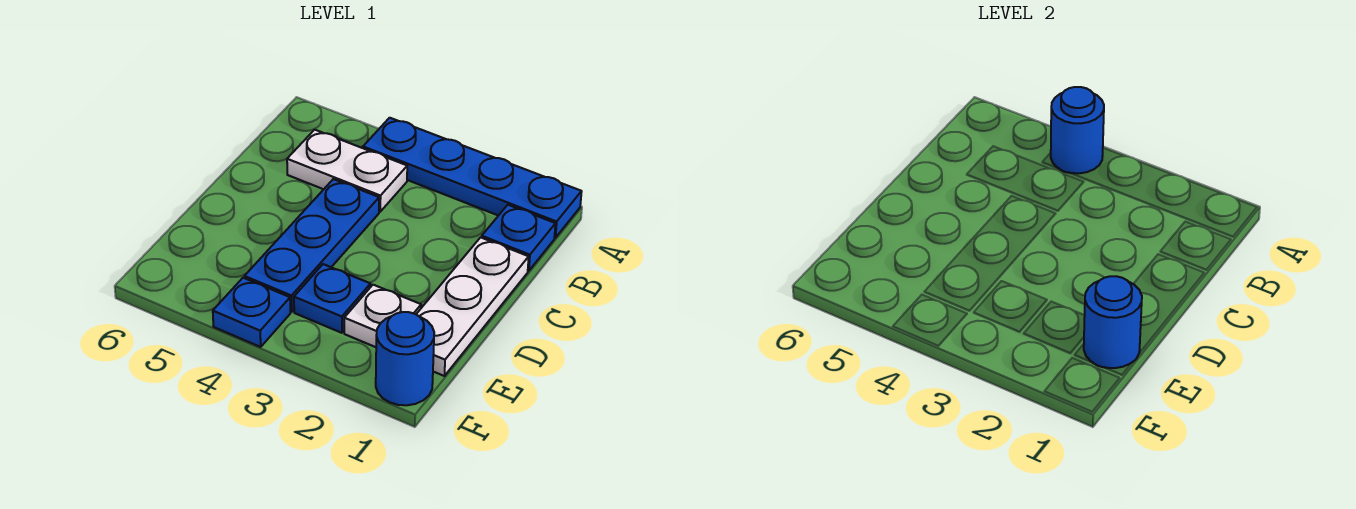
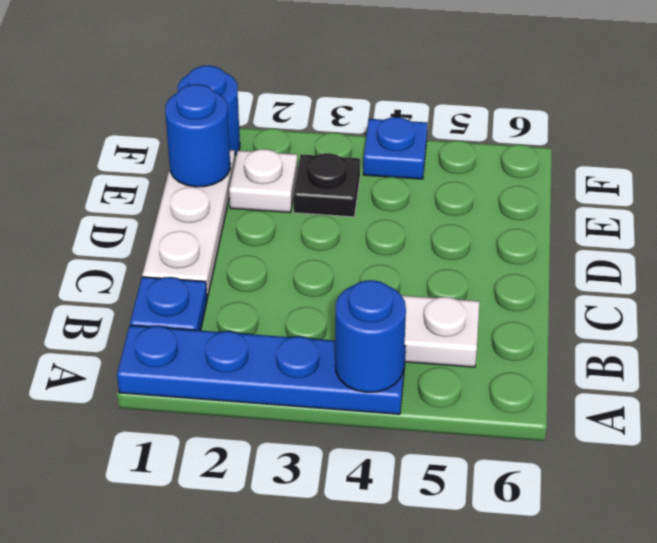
blue 1x3 plate [244,179,379,312] -> none
blue 1x1 plate [294,264,370,333] -> black 1x1 plate [293,153,360,217]

